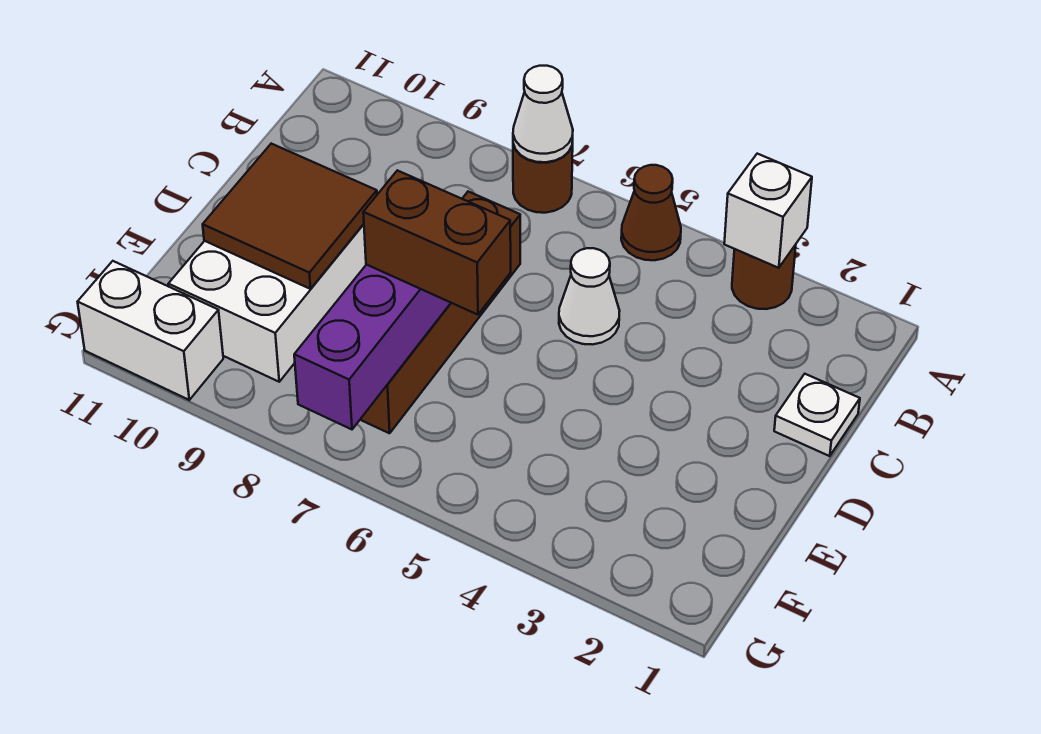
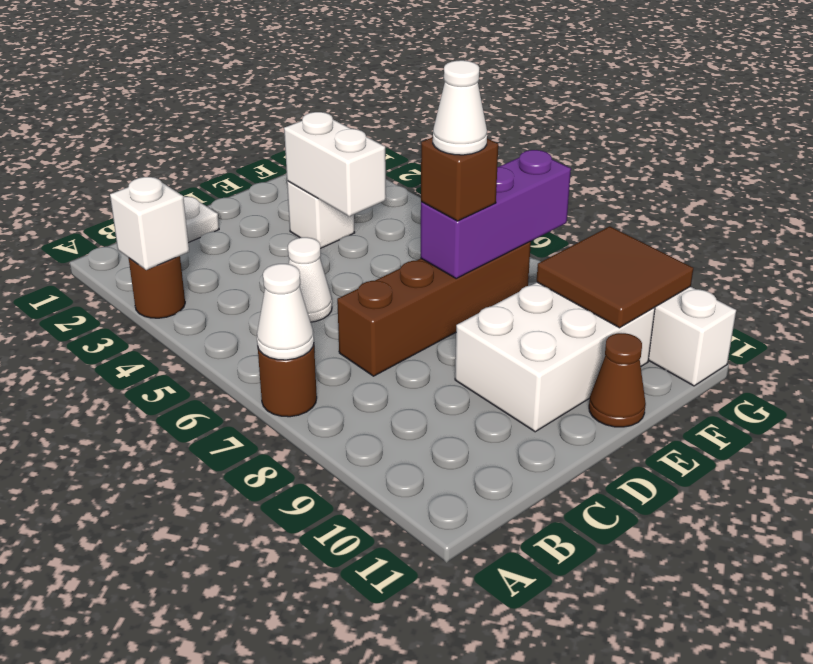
brown 1x1 cone [621,165,681,260] -> brown 1x1 cone moved to [589,333,646,427]
brown 2x2 tile [203,144,377,289] -> brown 2x2 tile moved to [537,226,693,328]
none -> white 1x1 brick [287,181,355,249]
none -> white 1x2 brick [284,112,386,216]
brown 1x2 brick [363,170,511,315] -> brown 1x1 brick [421,137,498,221]
none -> white 1x1 cone [433,60,487,155]

